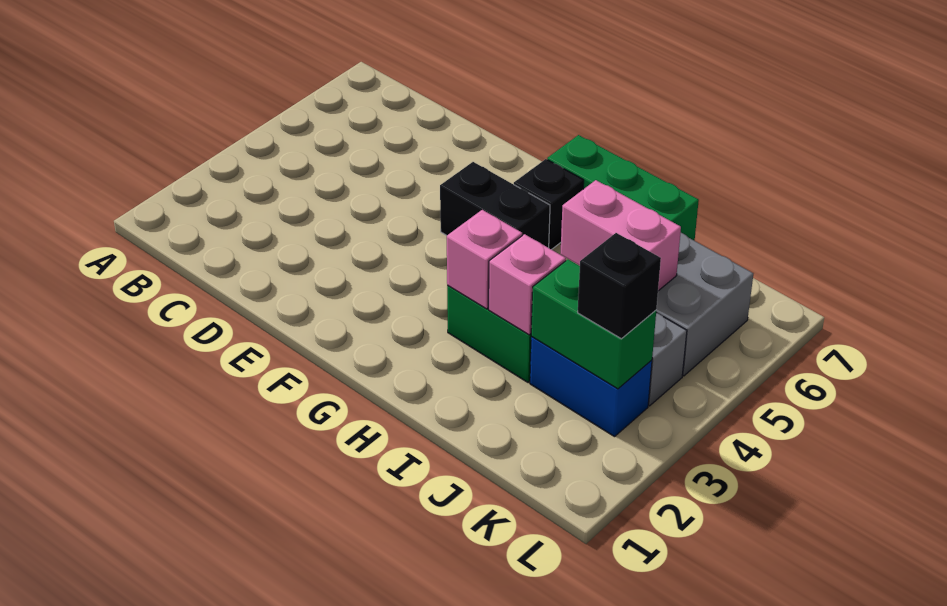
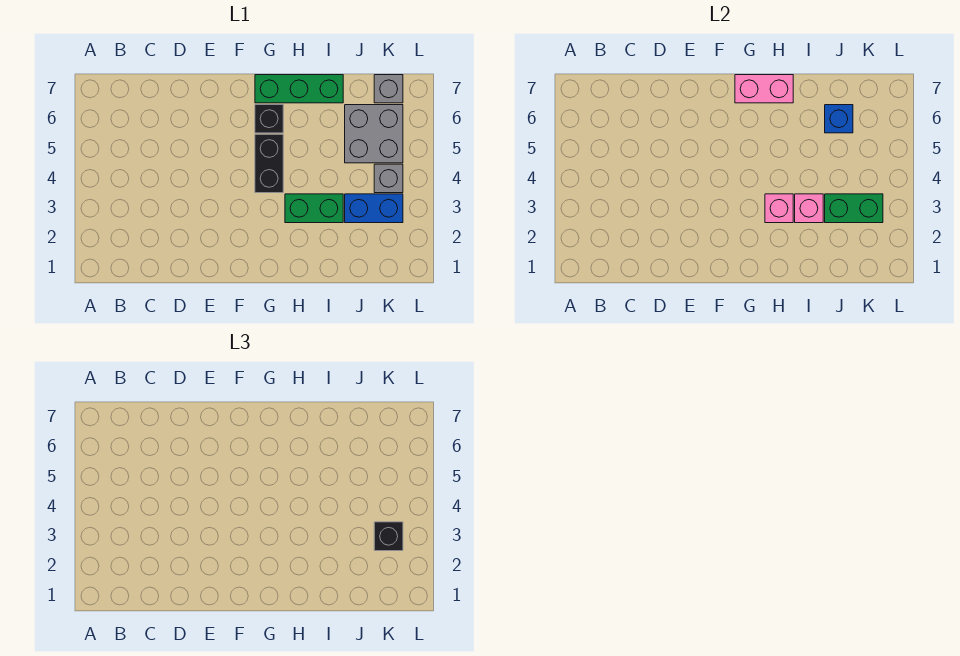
black 1x2 brick [440,162,550,248] -> black 1x2 brick turned to [255,134,283,193]
pink 1x2 brick [560,180,681,291] -> pink 1x2 brick moved to [735,75,793,103]
none -> blue 1x1 brick [825,105,853,133]
none -> grey 1x1 brick [374,75,403,103]

